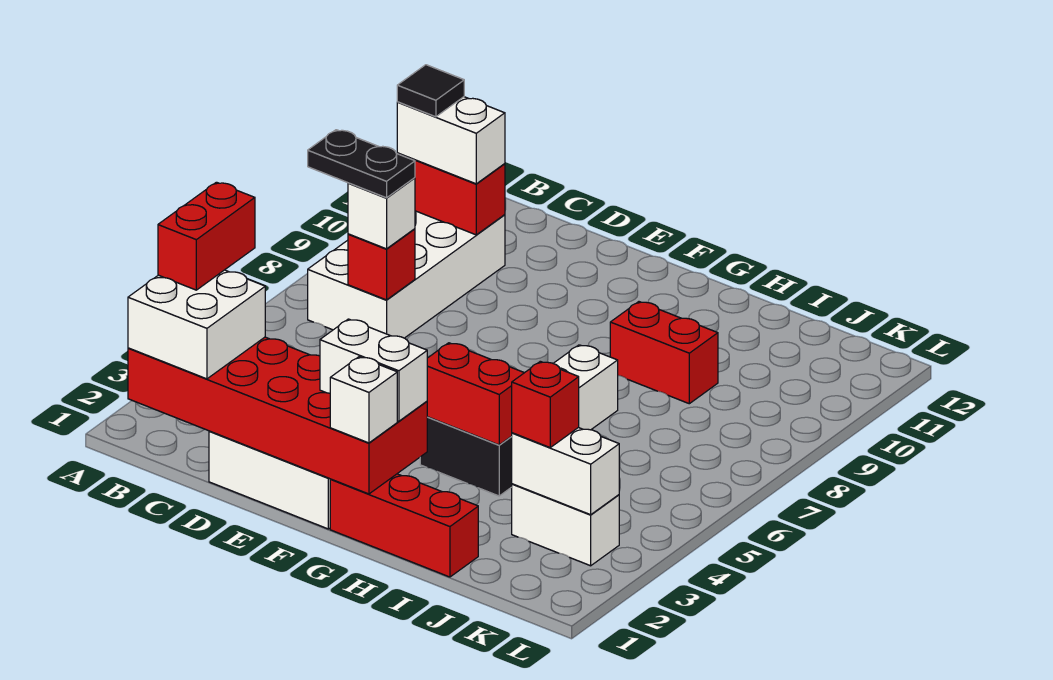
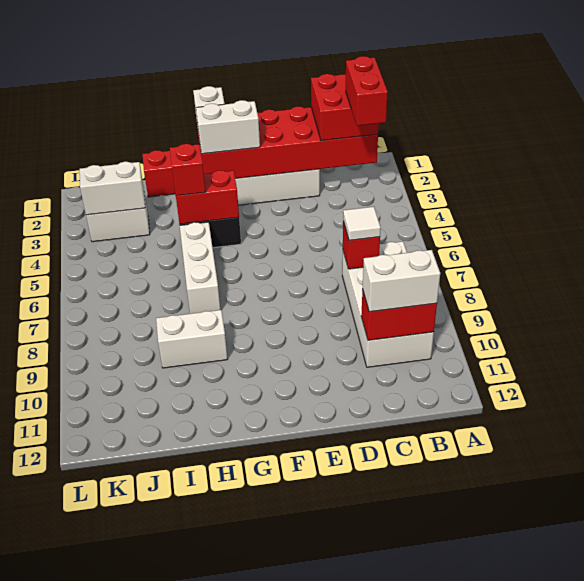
white 2x2 brick [128,270,265,379] -> red 2x2 brick [311,74,379,141]
black 1x2 plate [308,130,415,198] -> none
black 1x1 tile [397,65,464,117] -> none
white 1x1 brick [348,178,415,249] -> white 1x1 tile [343,207,381,240]
red 1x2 brick [610,302,718,404] -> white 1x2 brick [156,310,227,368]
red 1x1 brick [512,361,579,447] -> red 1x1 brick moved to [170,144,206,196]

